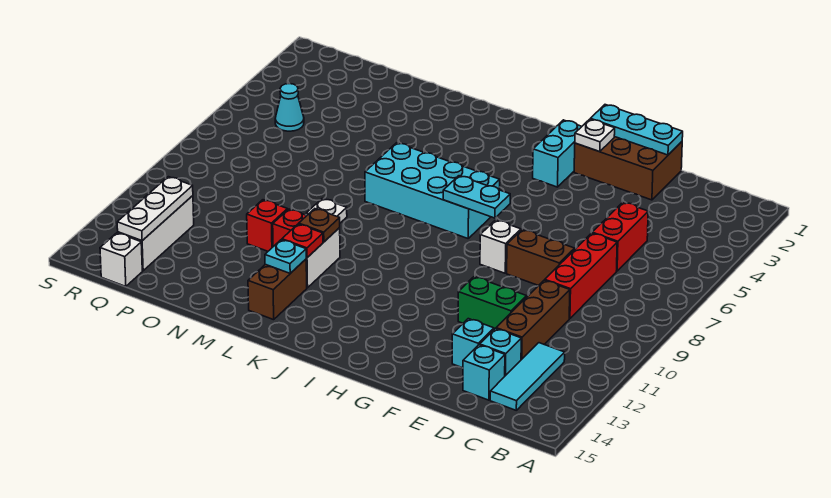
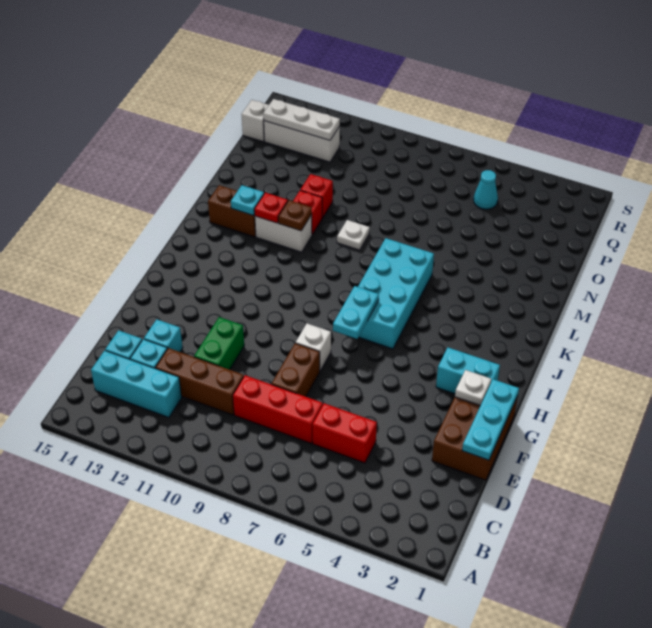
cyan 1x3 tile [490,343,565,410] -> cyan 1x3 brick [91,350,182,418]

